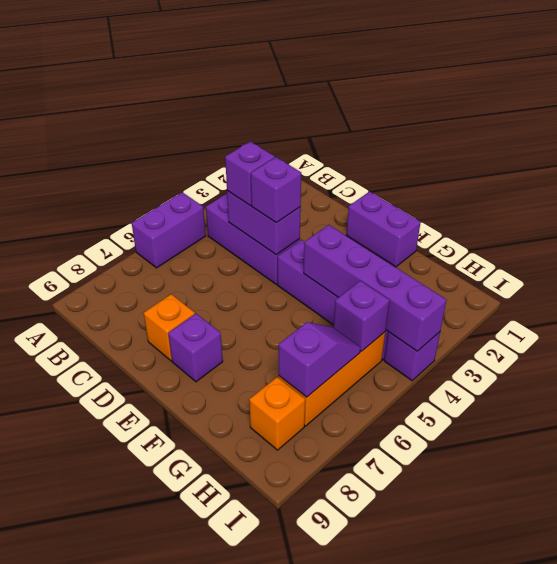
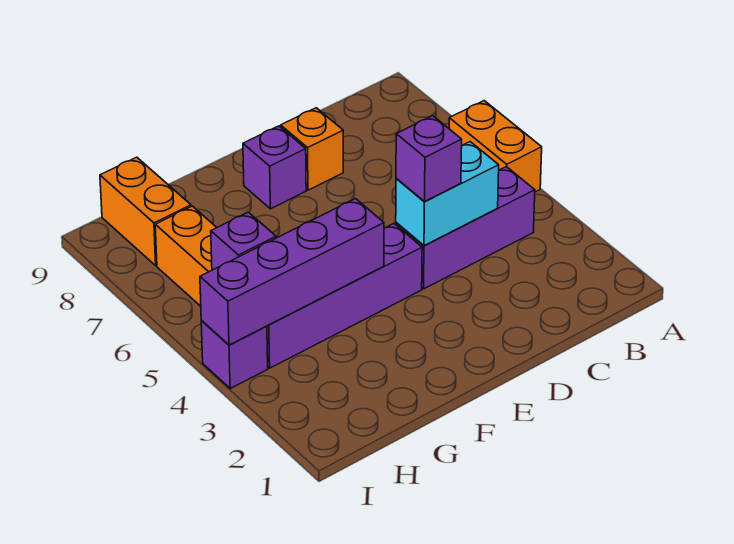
purple 1x2 brick [132,192,206,268] -> orange 1x2 brick [449,101,542,192]
purple 1x2 brick [227,191,301,255] -> cyan 1x2 brick [396,142,499,246]
purple 1x1 brick [225,141,275,206] -> none
purple 1x2 brick [347,192,421,267] -> none
purple 1x2 slope [279,322,361,397] -> none
orange 1x1 brick [249,377,305,450] -> orange 1x2 brick [100,157,191,265]

